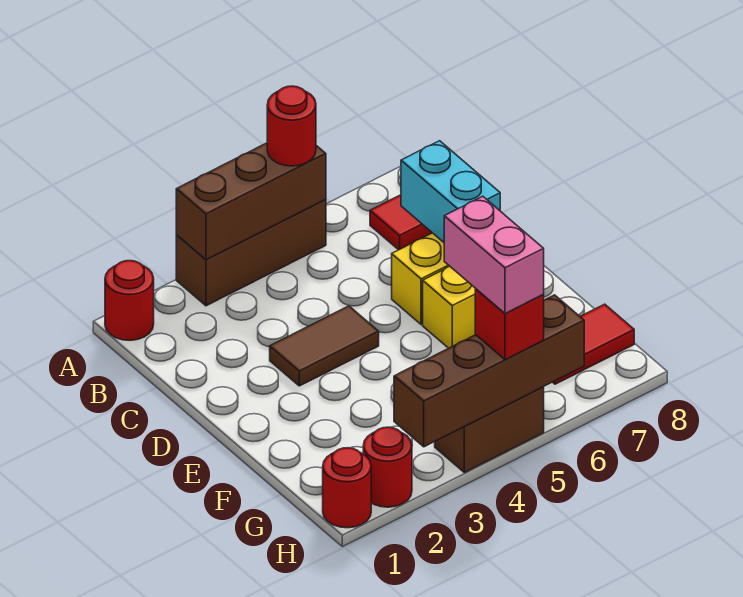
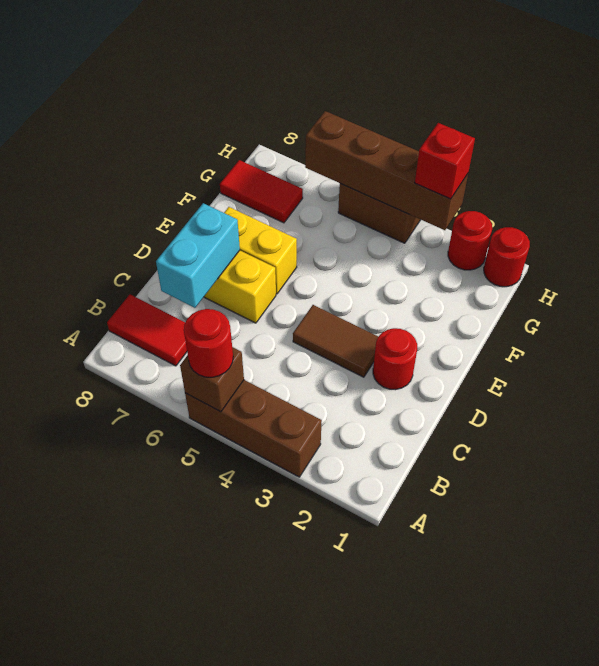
red 1x1 round brick [105,261,154,340] -> red 1x1 round brick moved to [373,328,417,390]
brown 1x3 brick [176,143,326,260] -> brown 1x1 brick [180,347,244,412]
pink 1x2 brick [444,196,544,313] -> none
red 1x1 brick [475,289,544,360] -> red 1x1 brick moved to [415,123,475,199]

